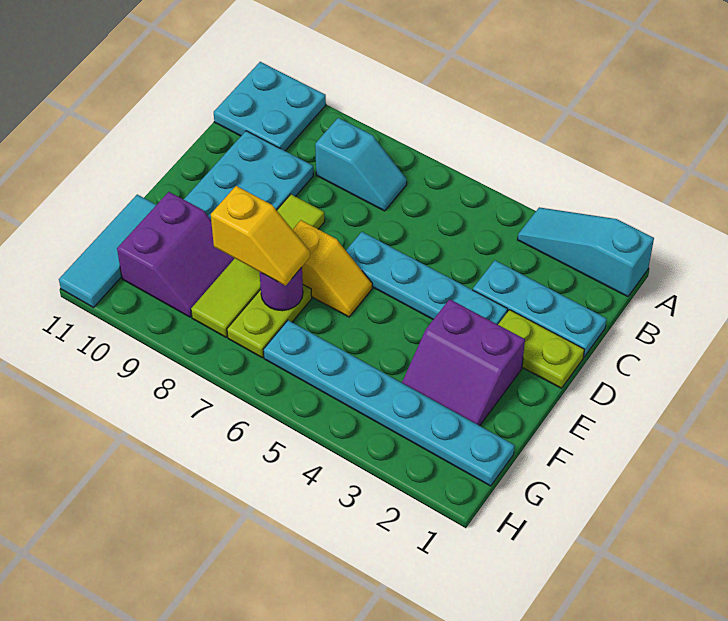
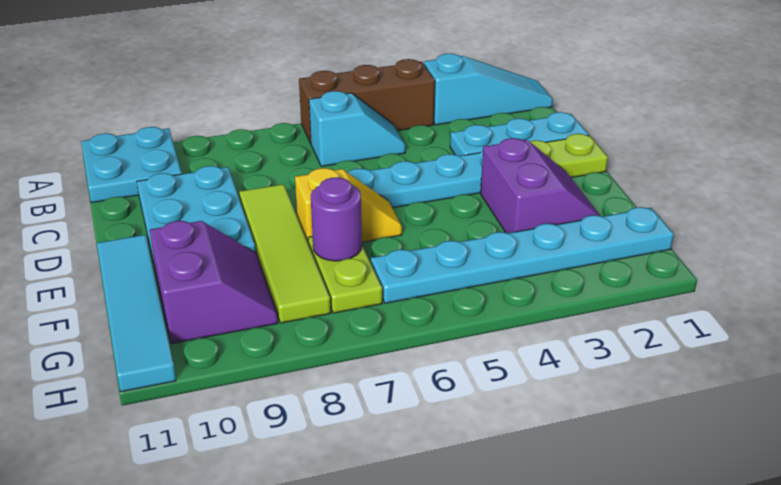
cyan 1x3 slope [518,207,654,297] -> cyan 1x3 slope turned to [424,53,553,125]
none -> brown 1x3 brick [299,59,435,143]
cyan 1x2 slope [315,118,407,211] -> cyan 1x2 slope moved to [309,91,405,166]
purple 2x2 slope [402,299,525,426] -> purple 2x2 slope turned to [481,138,600,233]
yellow 1x2 slope [211,186,310,286] -> none
cyan 1x3 tile [59,195,156,308] -> cyan 1x4 tile [97,235,176,392]

